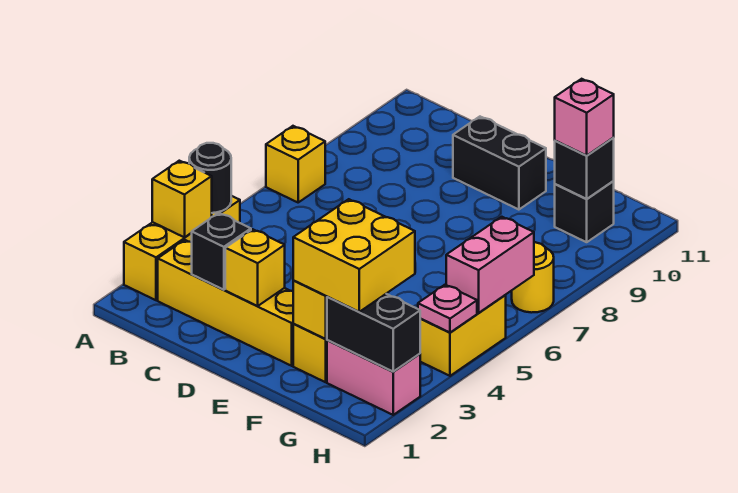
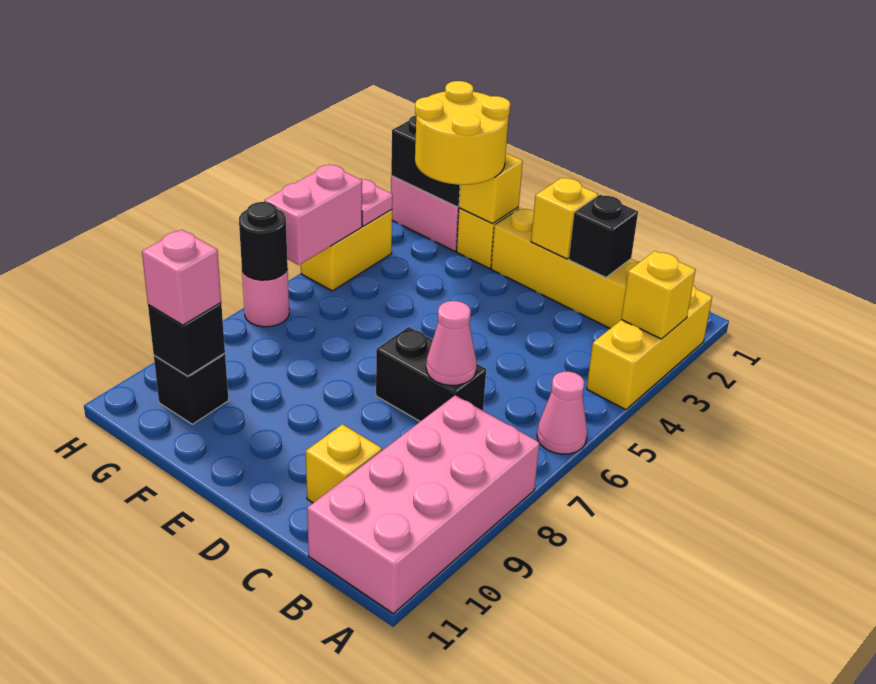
black 1x1 round brick [189,143,231,213] -> black 1x1 round brick moved to [239,202,288,280]
none -> pink 1x1 cone [537,372,587,454]
yellow 1x1 brick [266,126,325,202] -> yellow 1x1 brick moved to [306,424,382,503]
none -> pink 2x4 brick [307,395,539,613]
none -> pink 1x1 cone [426,301,477,385]
black 1x2 brick [453,117,546,210] -> black 1x2 brick moved to [376,327,486,421]
yellow 2x2 brick [293,199,415,312] -> yellow 2x2 round brick [415,81,510,185]
yellow 1x1 round brick [512,242,554,313] -> pink 1x1 round brick [242,269,289,327]

